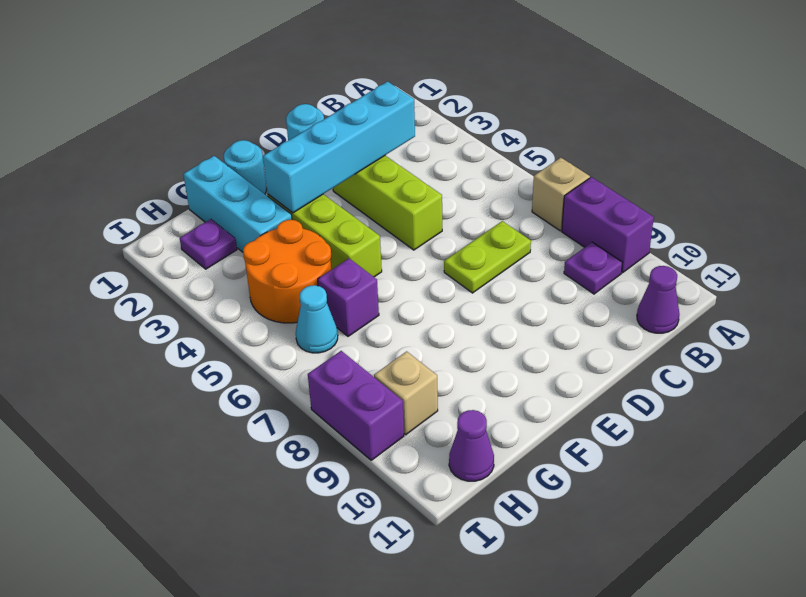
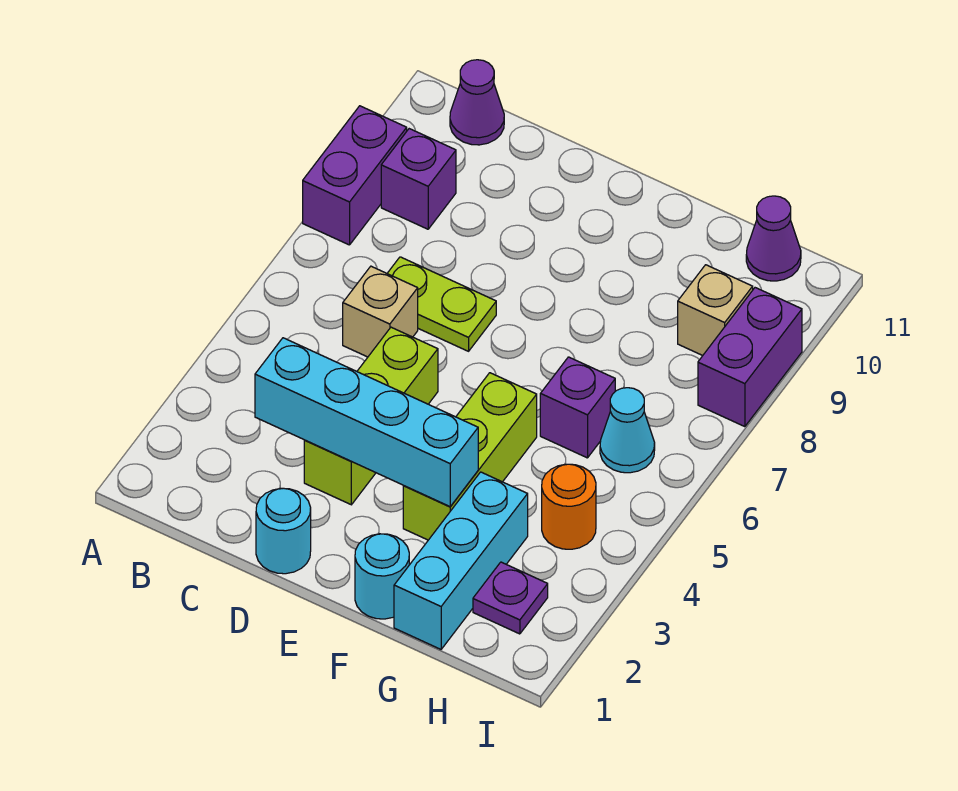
tan 1x1 brick [532,158,590,231] -> tan 1x1 brick moved to [343,266,418,357]
purple 1x1 plate [564,242,622,294] -> purple 1x1 brick [381,129,456,229]
orange 2x2 round brick [243,220,331,323] -> orange 1x1 round brick [542,464,596,549]

